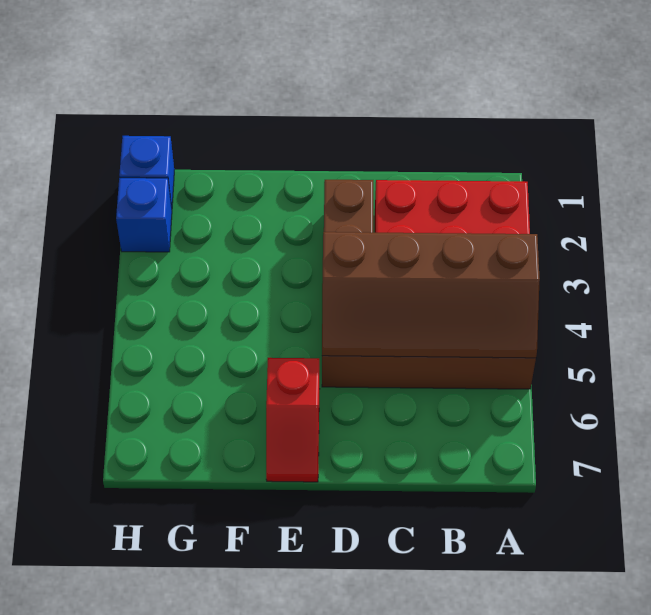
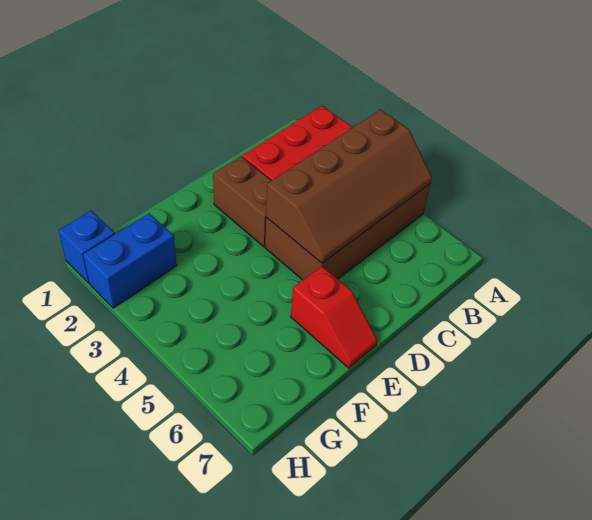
blue 1x1 brick [116,178,172,252] -> blue 1x2 brick [83,213,177,308]

